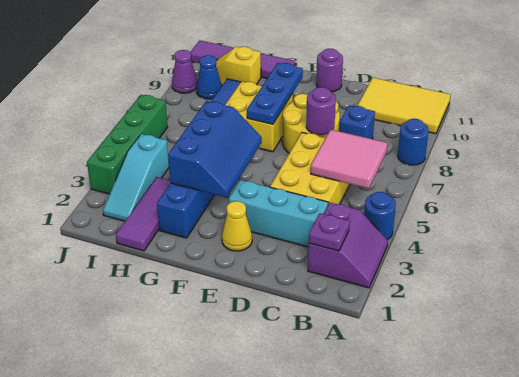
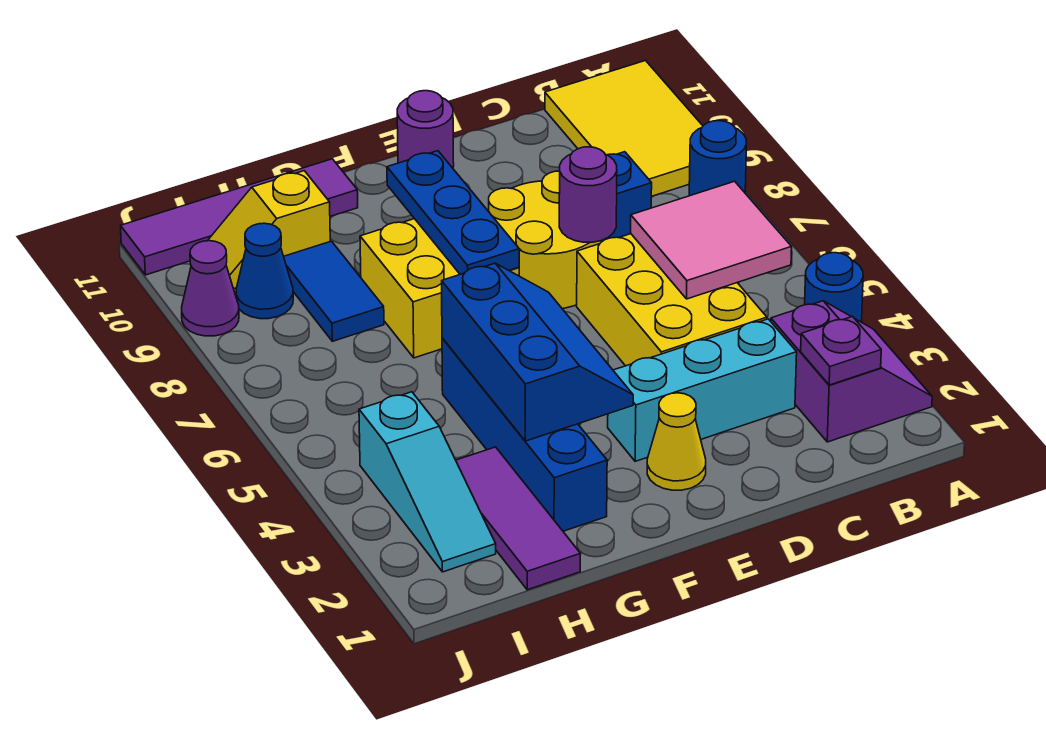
yellow 2x3 tile [357,78,451,134] -> yellow 2x3 tile turned to [545,61,703,196]
green 1x4 brick [87,95,167,194] -> none

